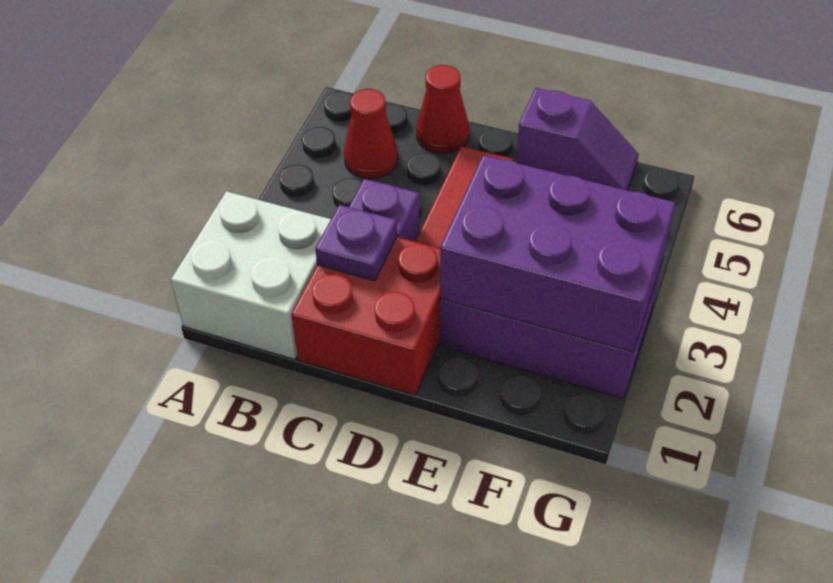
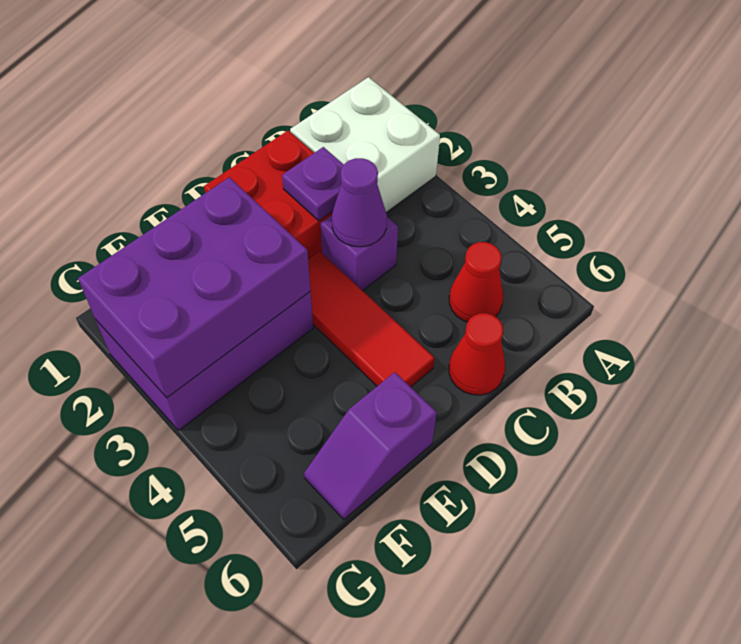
none -> purple 1x1 cone [332,158,387,247]

